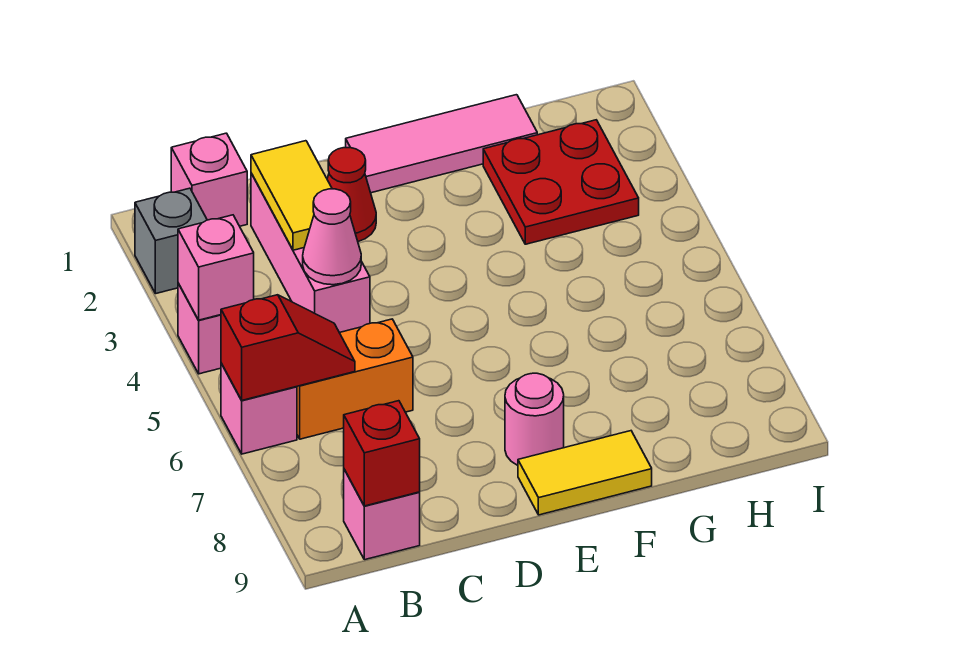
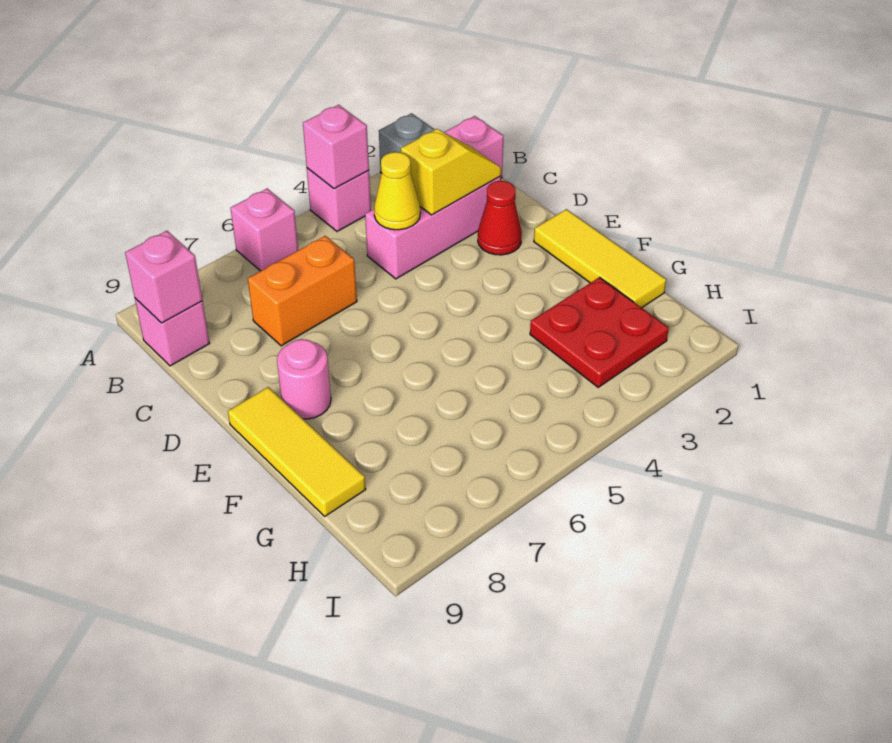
red 1x2 slope [221,295,355,400] -> none
orange 1x2 brick [297,319,413,439] -> orange 1x2 brick turned to [248,236,357,346]
red 1x1 brick [344,401,420,506] -> pink 1x1 brick [125,231,202,323]
yellow 1x2 tile [251,141,332,250] -> yellow 1x2 slope [401,129,501,215]
pink 1x1 cone [303,189,361,285] -> yellow 1x1 cone [374,152,420,230]
pink 1x3 tile [346,95,537,193] -> yellow 1x3 tile [534,209,666,308]
yellow 1x2 tile [518,431,652,515] -> yellow 1x3 tile [228,387,366,516]

